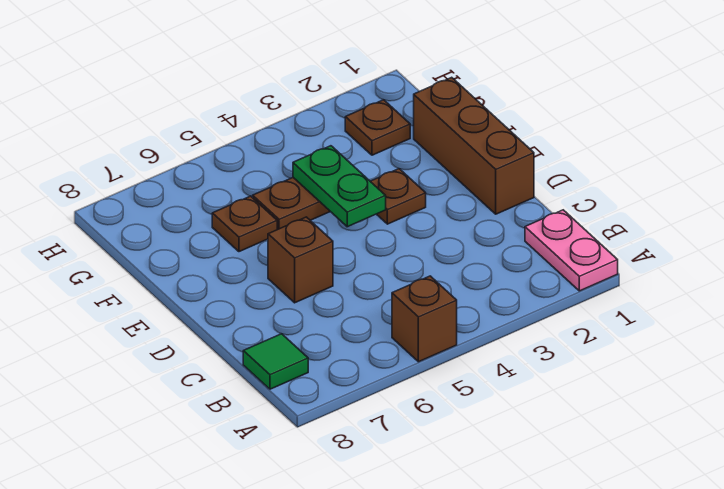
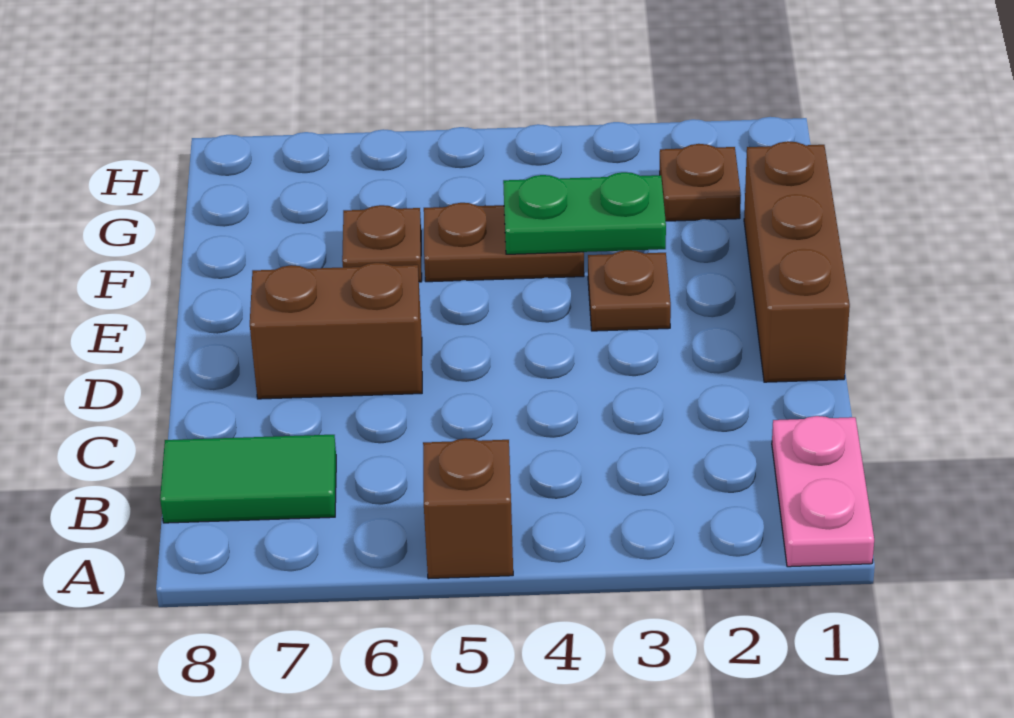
green 1x1 tile [243,334,308,389] -> green 1x2 tile [160,435,336,523]
brown 1x1 brick [268,217,333,303] -> brown 1x2 brick [250,263,422,399]
green 1x2 plate [293,146,386,227] -> green 1x2 plate turned to [503,172,666,254]

